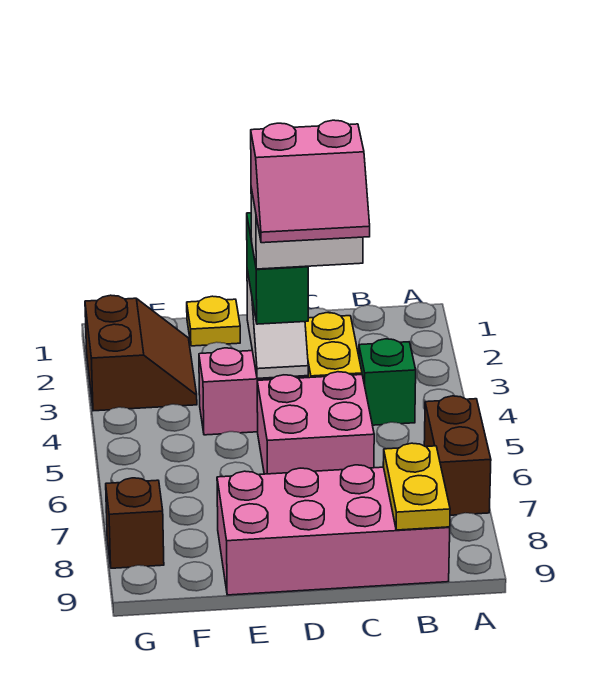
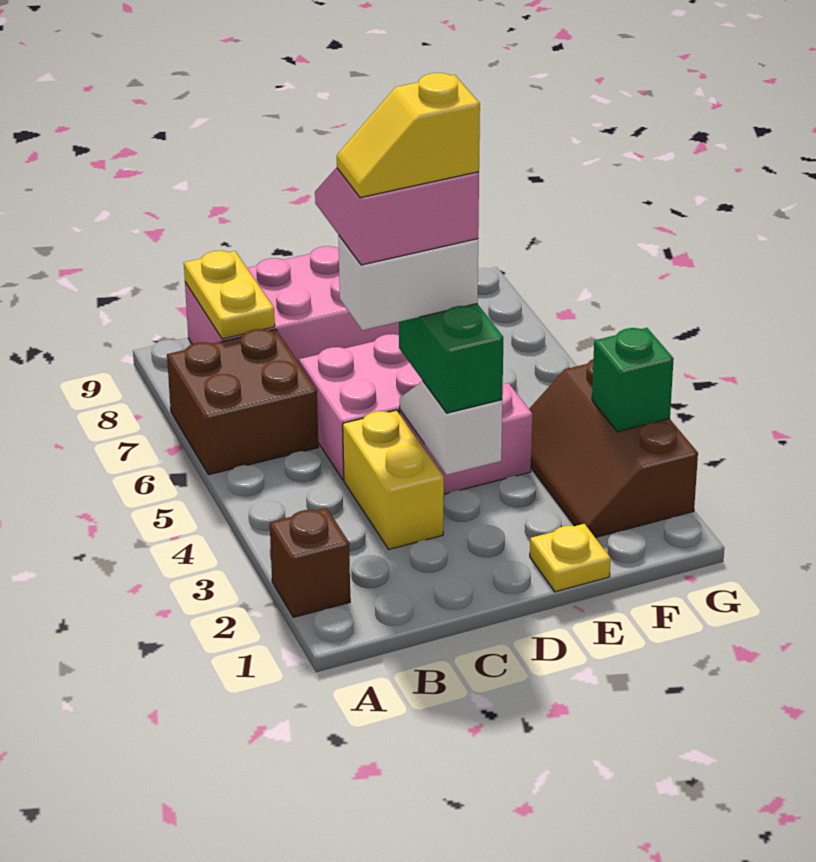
brown 1x2 brick [424,396,491,515] -> brown 2x2 brick [167,329,318,475]
green 1x1 brick [359,339,416,425] -> green 1x1 brick moved to [592,328,674,432]
none -> yellow 1x2 slope [337,73,480,198]
brown 2x2 slope [85,295,197,411] -> brown 2x3 slope [529,359,698,538]
brown 1x1 brick [106,478,164,568] -> brown 1x1 brick moved to [270,508,350,617]

